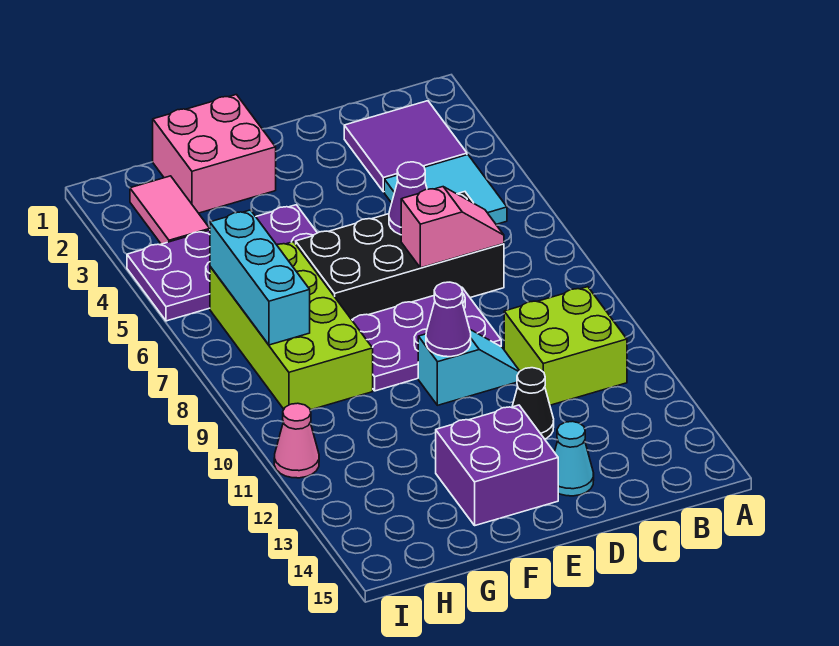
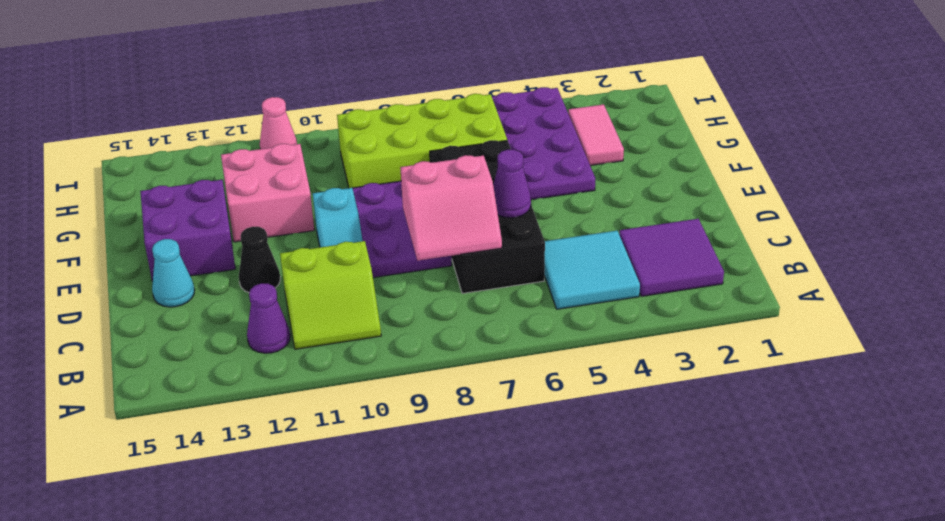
lime 2x2 brick [504,287,627,405] -> lime 2x2 slope [280,241,381,349]
pink 1x2 slope [401,187,504,268] -> pink 2x2 slope [400,155,502,260]
purple 1x1 cone [426,282,471,357] -> purple 1x1 cone moved to [247,283,290,353]
pink 2x2 brick [153,95,276,213] -> pink 2x2 brick moved to [221,144,314,242]
pink 1x2 tile [130,176,210,244] -> pink 1x2 tile turned to [568,104,624,166]
cyan 1x3 brick [210,210,310,345] -> none

